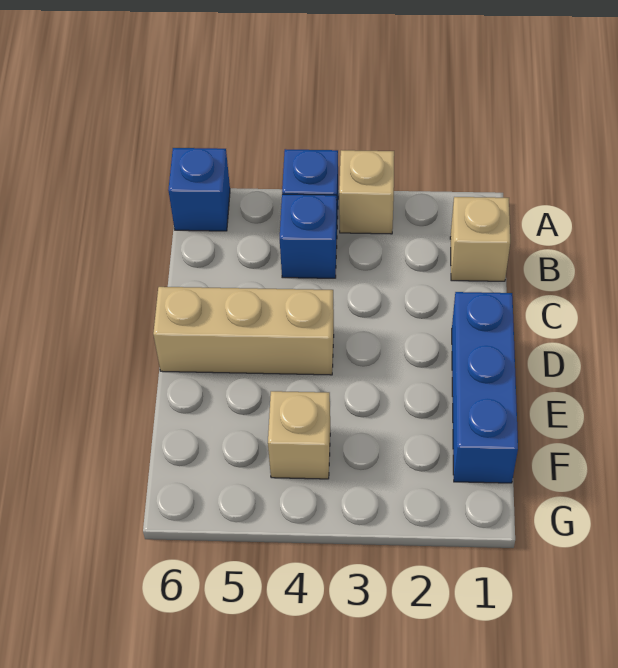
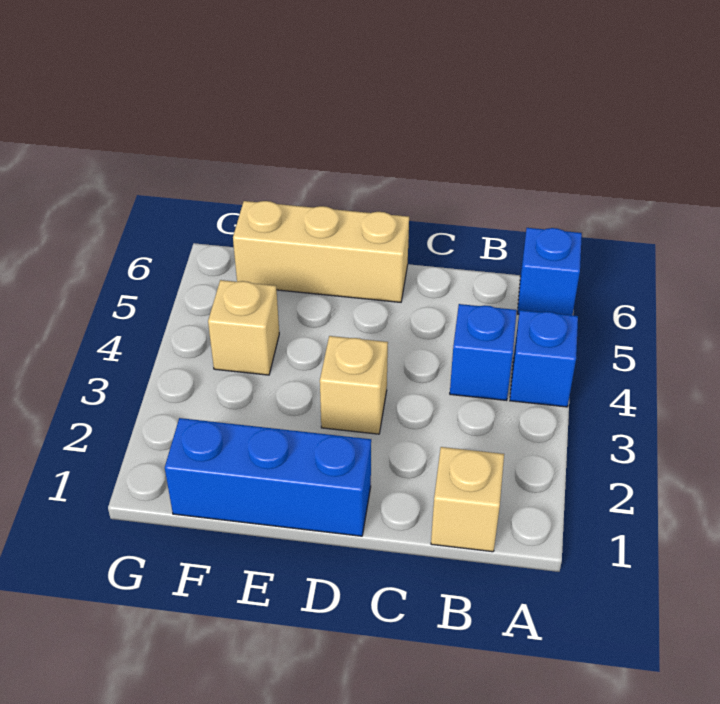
tan 1x1 brick [339,150,394,234] -> tan 1x1 brick moved to [320,336,388,434]
tan 1x3 brick [153,287,334,375] -> tan 1x3 brick turned to [233,201,409,302]

